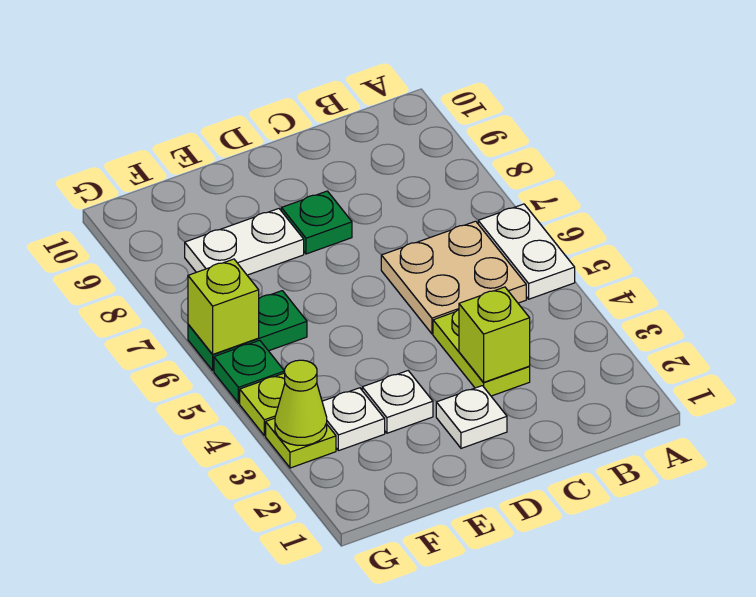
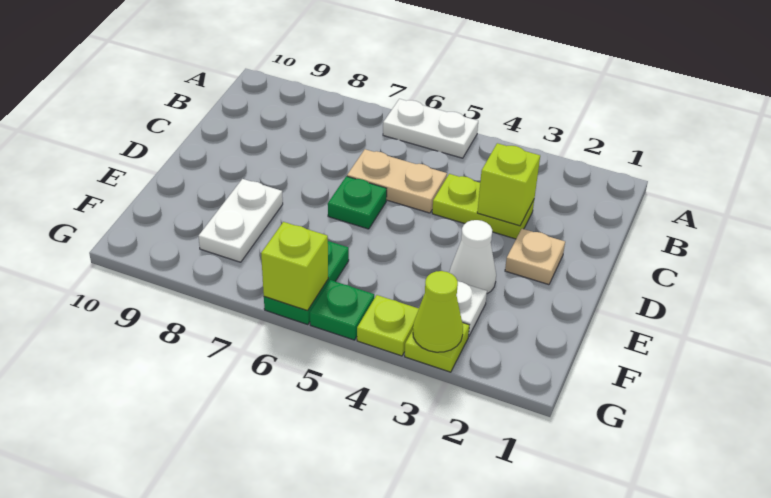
tan 2x2 plate [381,221,526,334] -> tan 1x2 plate [347,149,447,213]
white 1x1 plate [436,386,507,448] -> tan 1x1 plate [505,229,565,285]
green 1x1 plate [281,191,352,254] -> green 1x1 plate moved to [328,176,387,229]
white 1x1 plate [362,371,433,433] -> white 1x1 cone [449,220,496,294]

